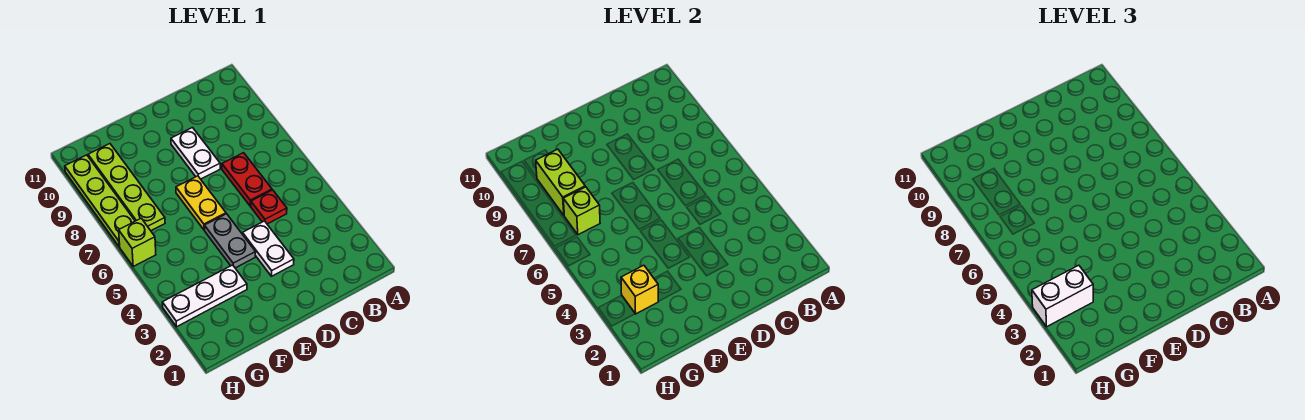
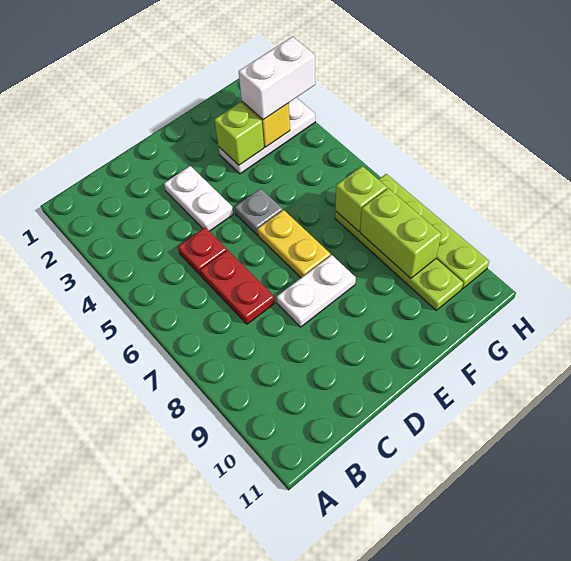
white 1x2 plate [171,128,220,179] -> white 1x2 plate turned to [277,255,356,327]
grey 1x2 plate [205,214,256,268] -> grey 1x1 plate [235,188,283,235]
lime 1x1 brick [119,218,156,266] -> lime 1x1 brick moved to [214,102,264,165]

